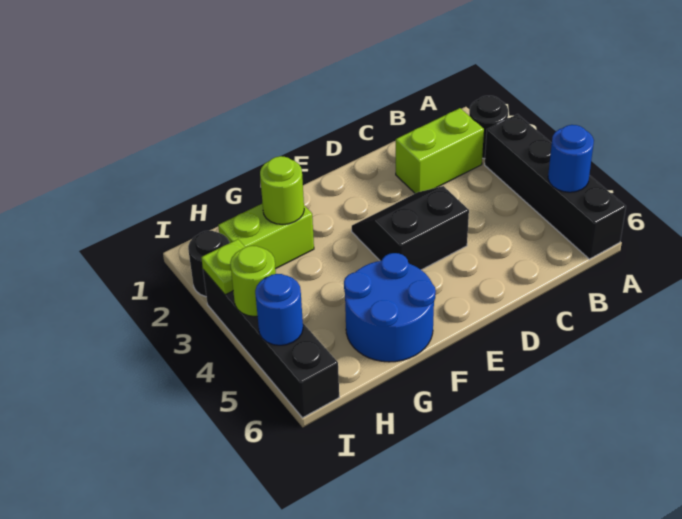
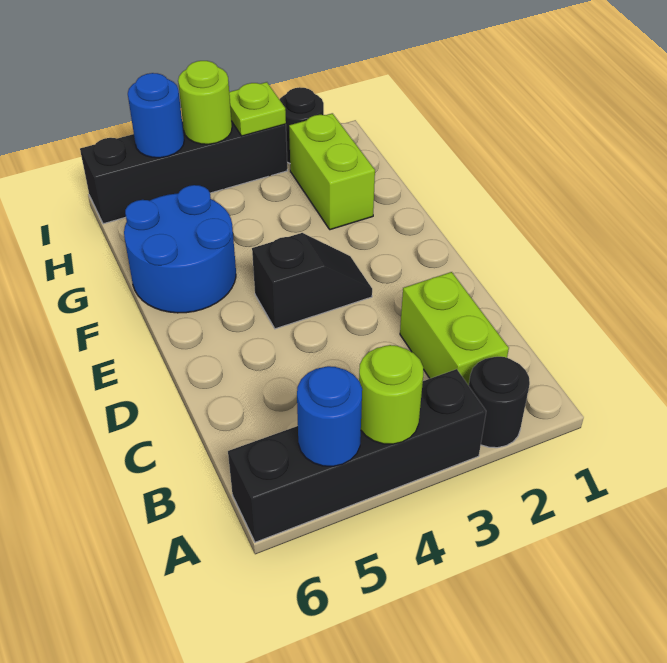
black 2x2 slope [352,186,469,270] -> black 1x2 slope [252,233,372,329]
lime 1x1 round brick [260,156,304,225] -> lime 1x1 round brick moved to [359,345,423,444]

